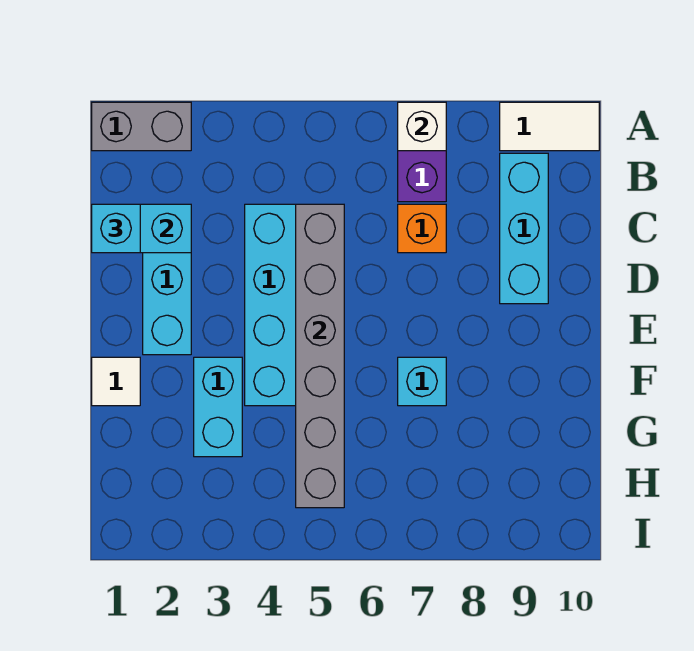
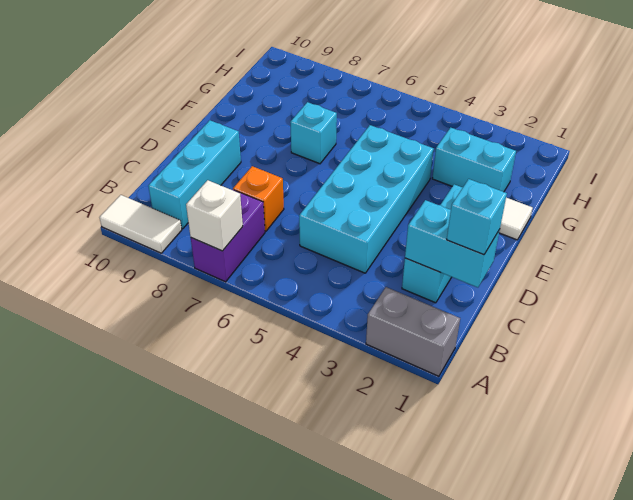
grey 1x6 brick [296,204,344,508] -> none
cyan 1x2 brick [194,357,242,457] -> cyan 1x2 brick turned to [432,128,516,192]

